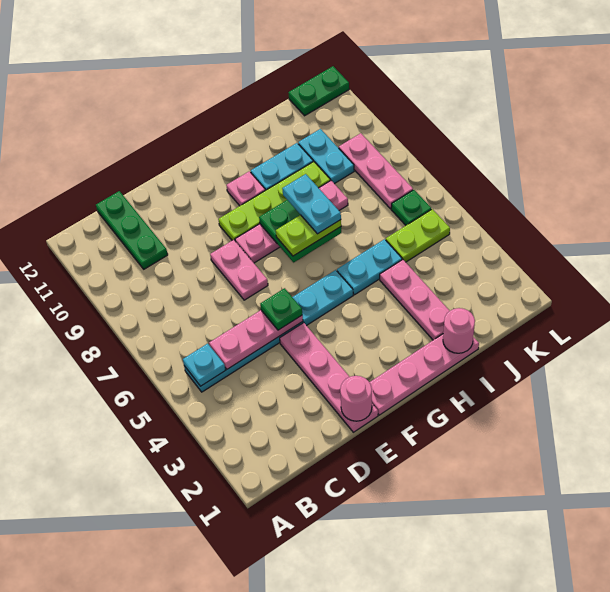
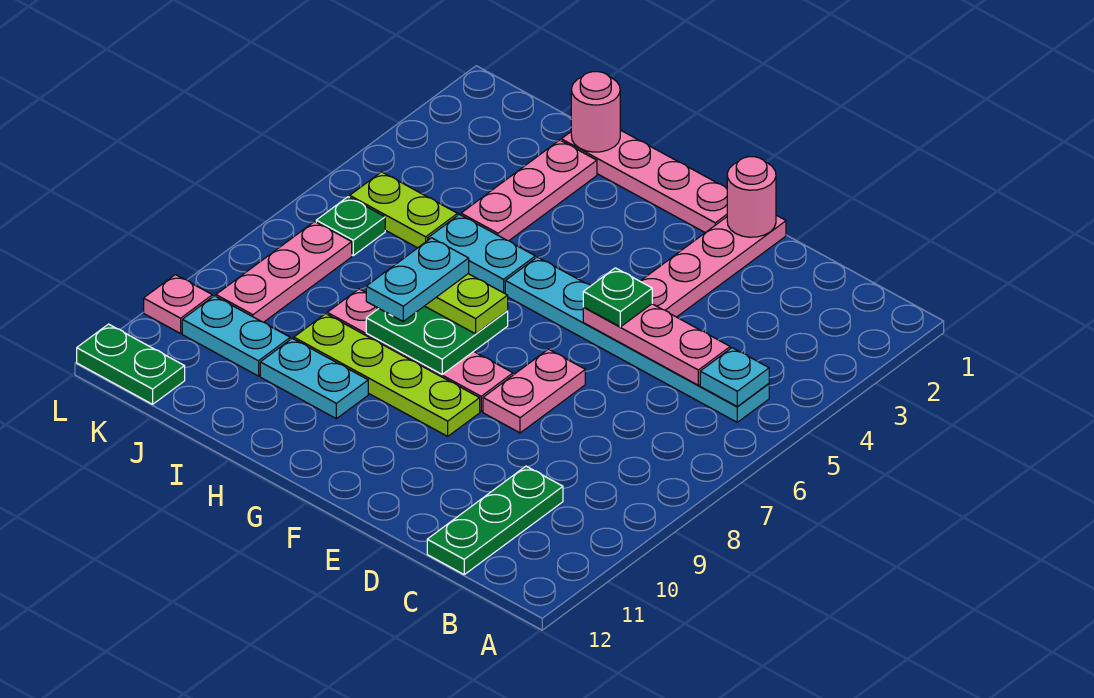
pink 1x1 plate [226,171,265,206] -> pink 1x1 plate moved to [144,275,212,333]
cyan 1x2 plate [298,129,354,184] -> cyan 1x2 plate turned to [182,296,290,376]

